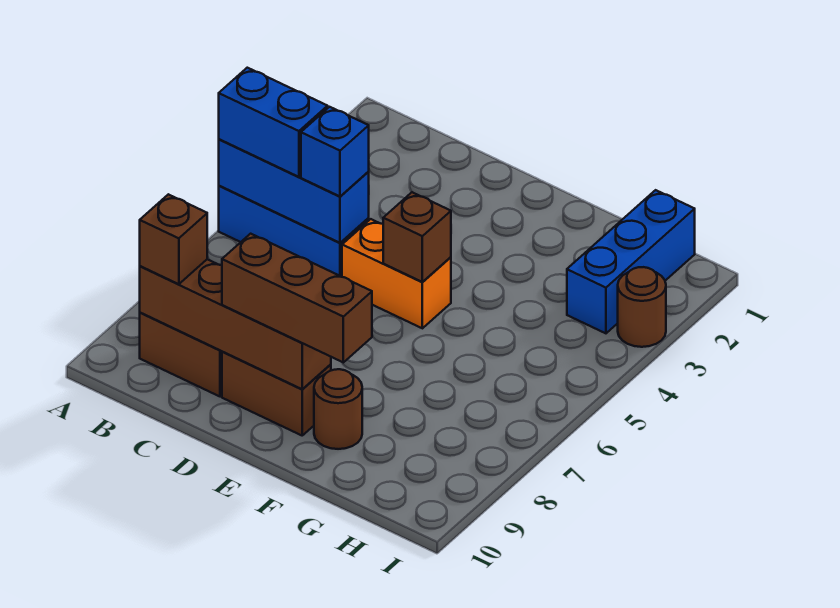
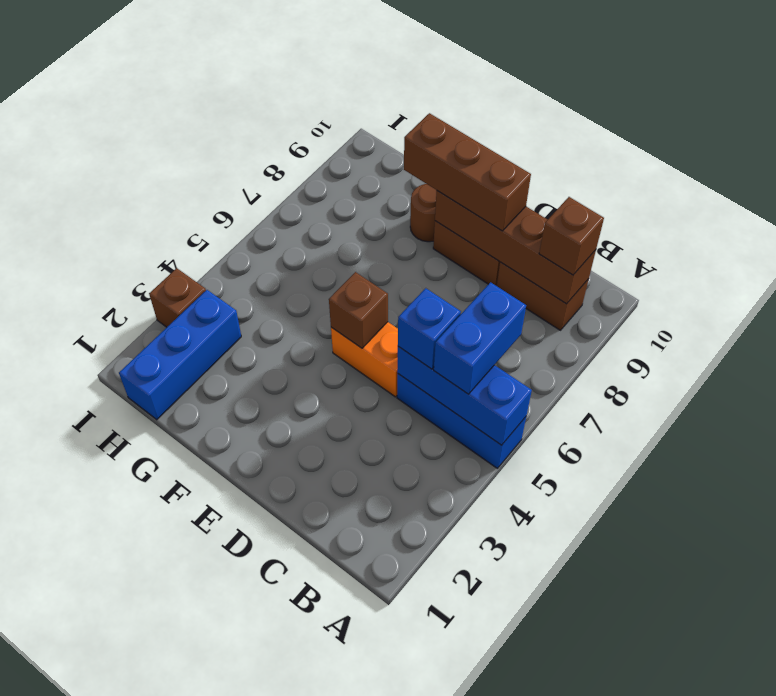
blue 1x2 brick [219,68,328,177] -> blue 1x2 brick turned to [434,282,526,394]
brown 1x1 round brick [618,267,666,347] -> brown 1x1 brick [149,268,206,327]

